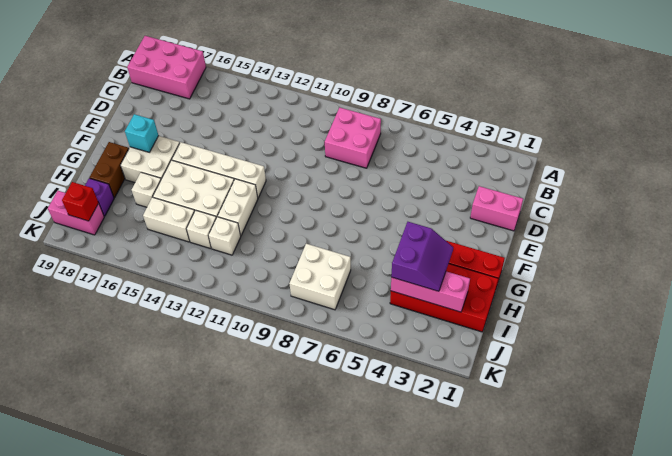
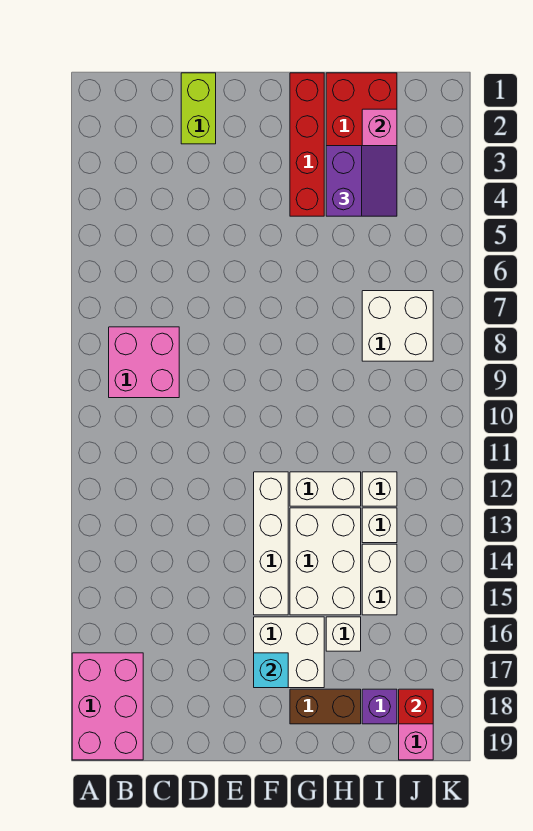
pink 1x2 brick [470,186,523,231] -> lime 1x2 brick [181,73,216,144]
purple 2x2 slope [391,222,453,291] -> purple 2x2 slope turned to [326,146,397,216]

